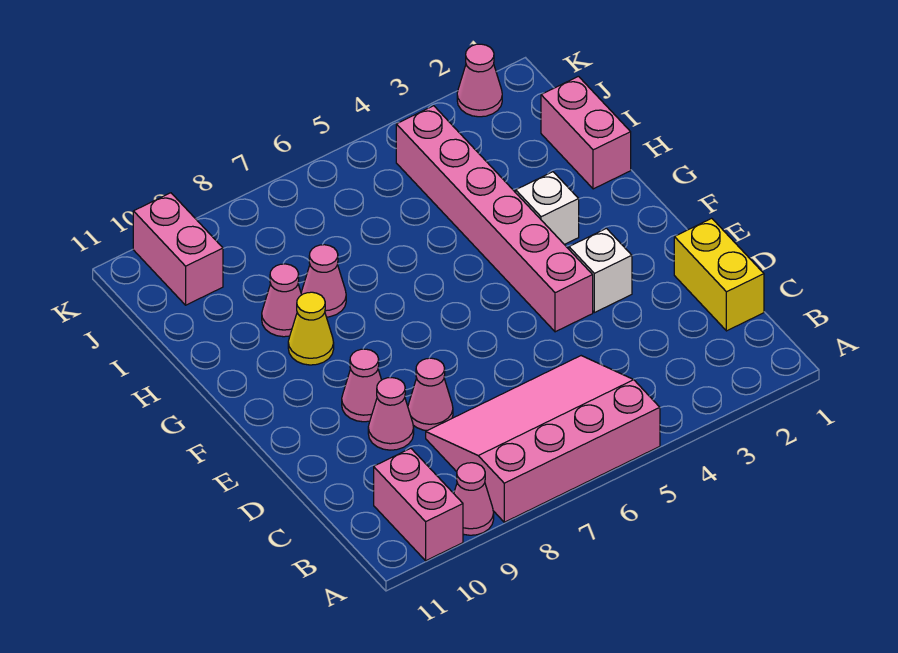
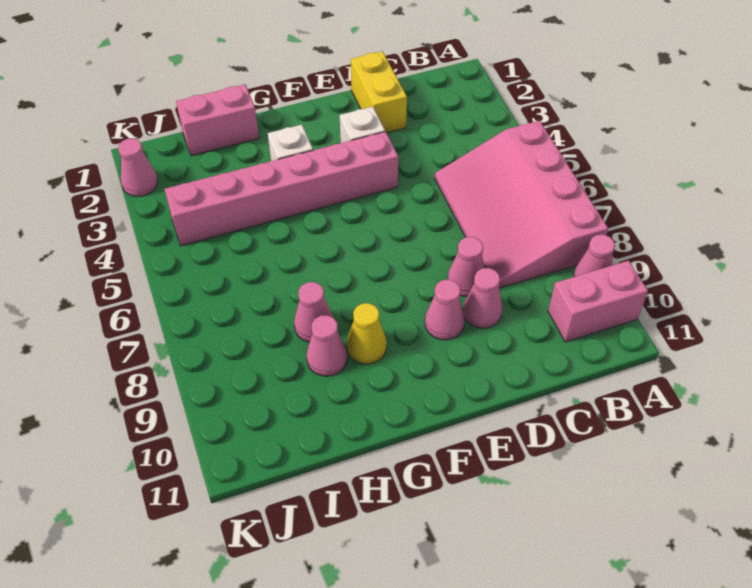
yellow 1x2 brick [674,218,764,331] -> yellow 1x2 brick turned to [351,51,407,133]
pink 1x2 brick [133,193,223,305] -> none

